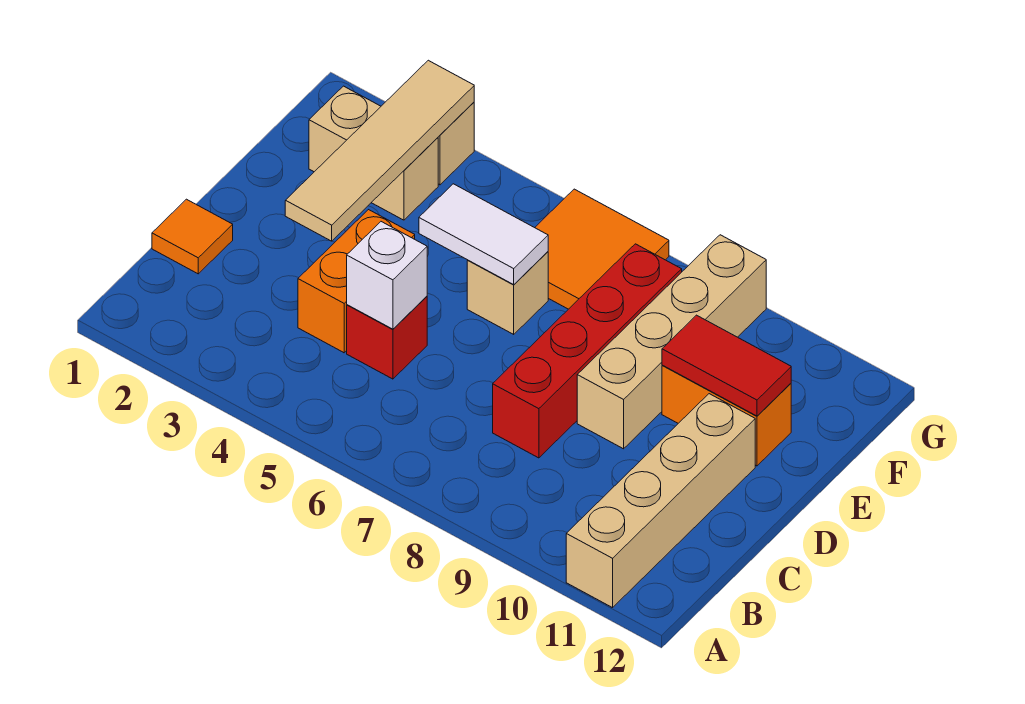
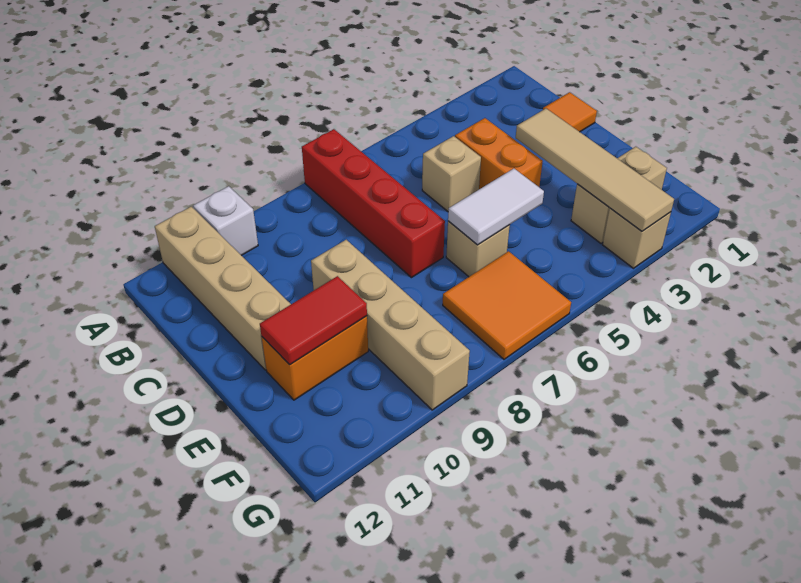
red 1x1 brick [347,296,427,379] -> tan 1x1 brick [422,136,481,211]
white 1x1 brick [347,222,427,329] -> white 1x1 brick moved to [193,186,258,255]
red 1x4 brick [493,244,682,458] -> red 1x4 brick moved to [302,129,445,278]

